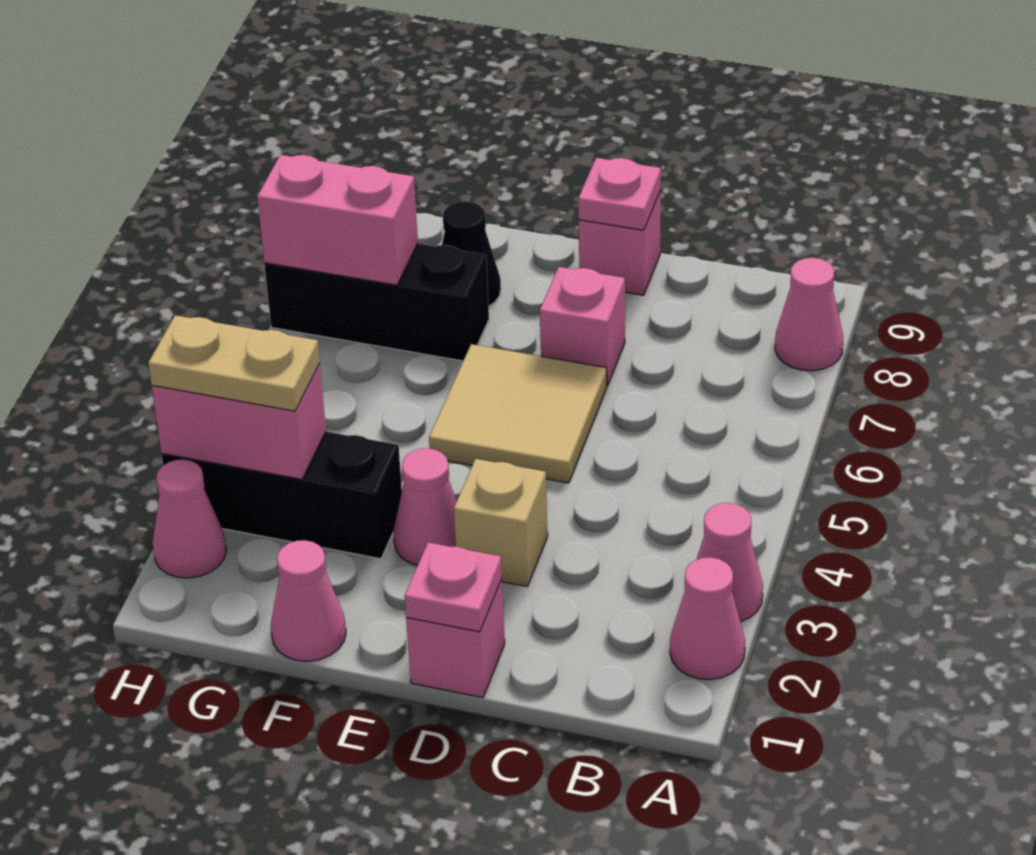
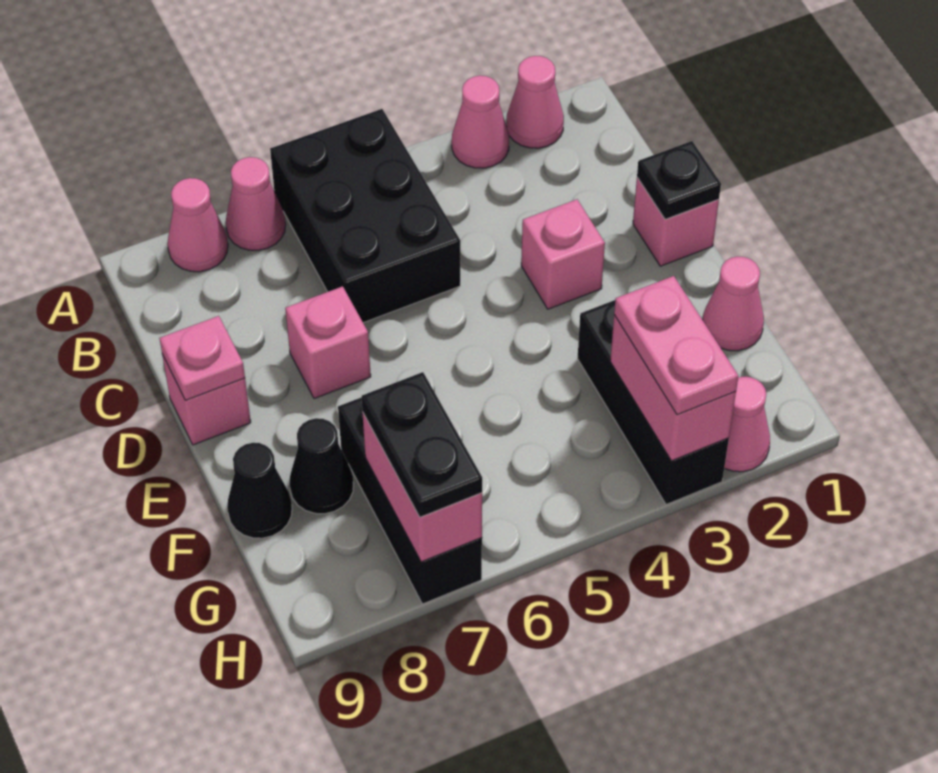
none -> black 2x3 brick [270,109,460,323]
pink 1x1 plate [404,543,502,632] -> black 1x1 plate [637,141,721,219]
tan 1x1 brick [454,459,548,587] -> pink 1x1 brick [521,199,605,309]
tan 2x2 tile [429,344,607,483] -> none
pink 1x1 cone [393,448,457,565] -> pink 1x1 cone moved to [226,157,286,250]
none -> black 1x1 cone [227,443,292,538]
tan 1x2 plate [148,315,320,411] -> pink 1x2 plate [614,276,738,415]
none -> black 1x2 plate [362,372,482,517]

